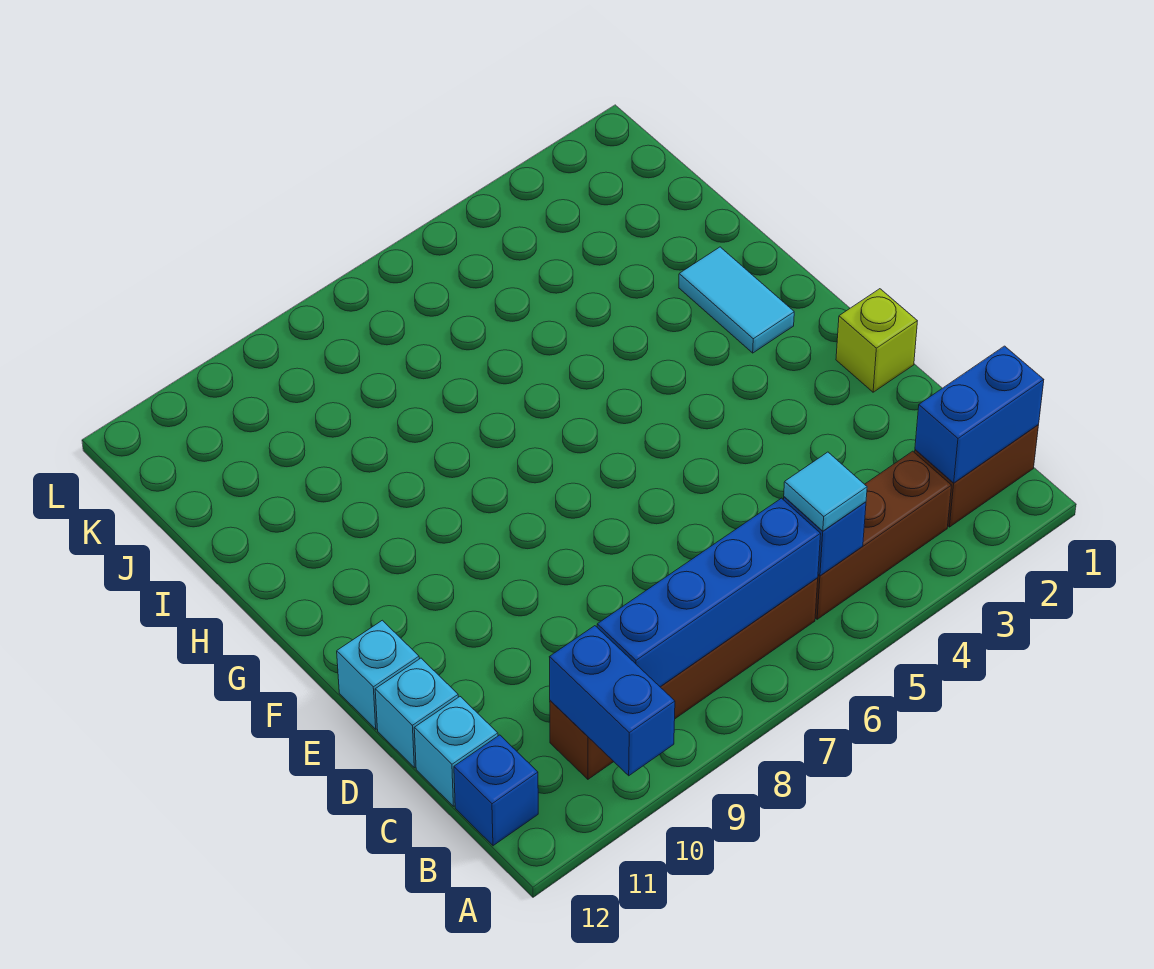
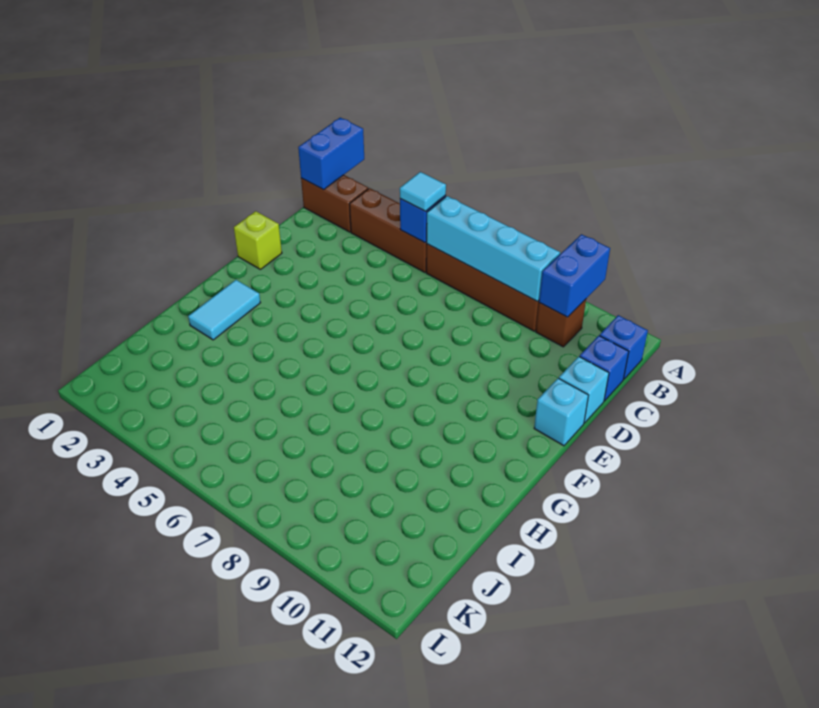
blue 1x2 brick [915,346,1044,483] -> blue 1x2 brick turned to [298,118,364,190]
blue 1x4 brick [597,498,821,687] -> cyan 1x4 brick [427,196,560,302]
cyan 1x1 brick [414,697,498,806] -> blue 1x1 brick [580,336,629,401]

